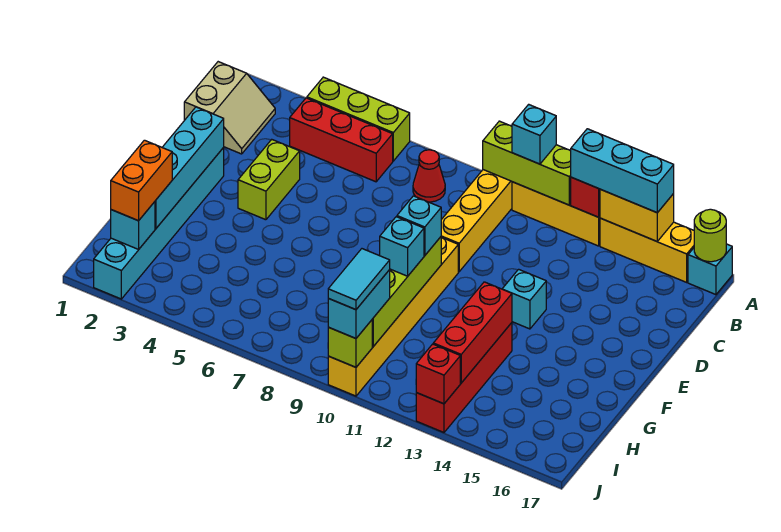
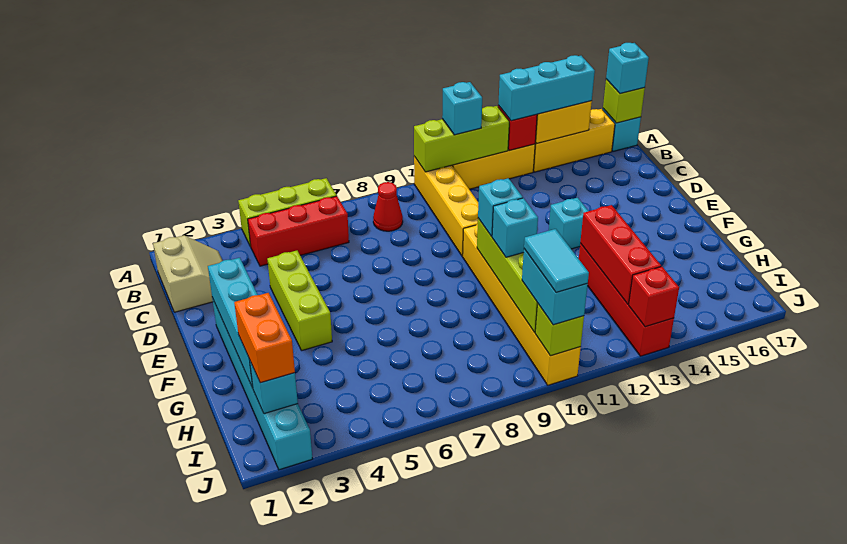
lime 1x1 round brick [694,209,726,262] -> lime 1x1 brick [603,79,645,123]
none -> cyan 1x1 brick [606,43,649,94]
lime 1x2 brick [238,140,300,220] -> lime 1x3 brick [267,251,332,351]

